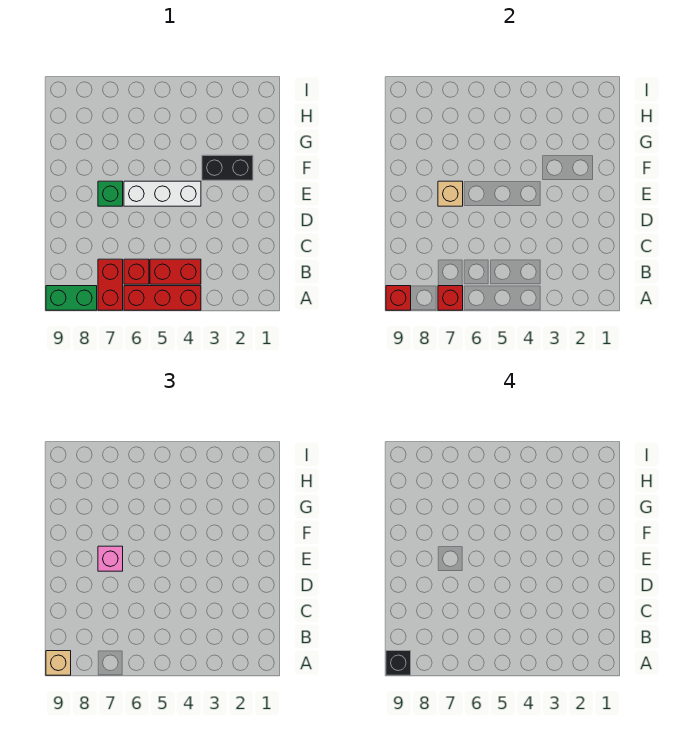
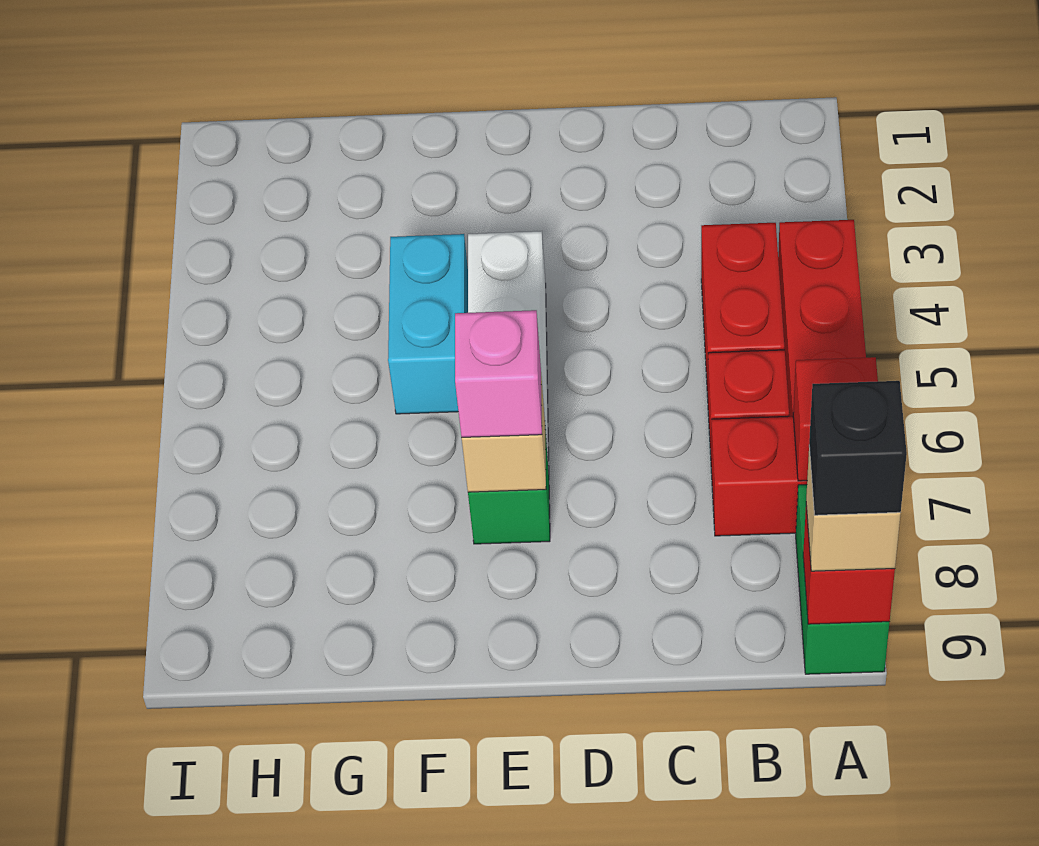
black 1x2 brick [202,155,253,180] -> none
none -> cyan 1x2 brick [388,234,468,414]

